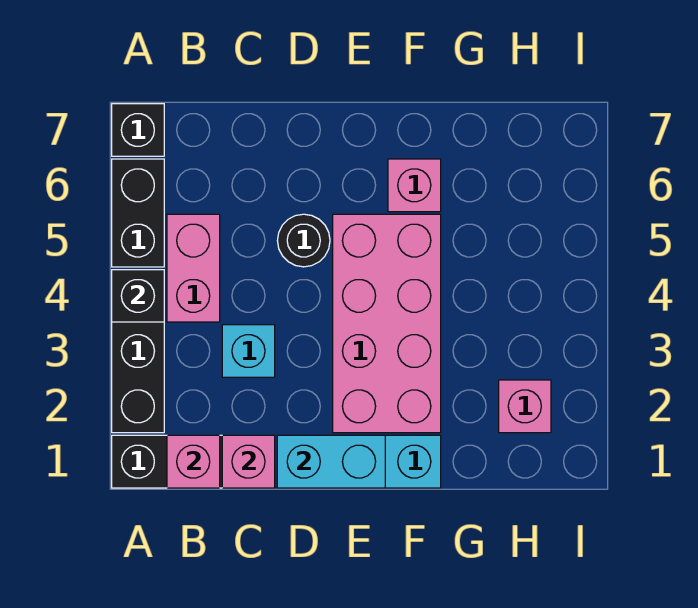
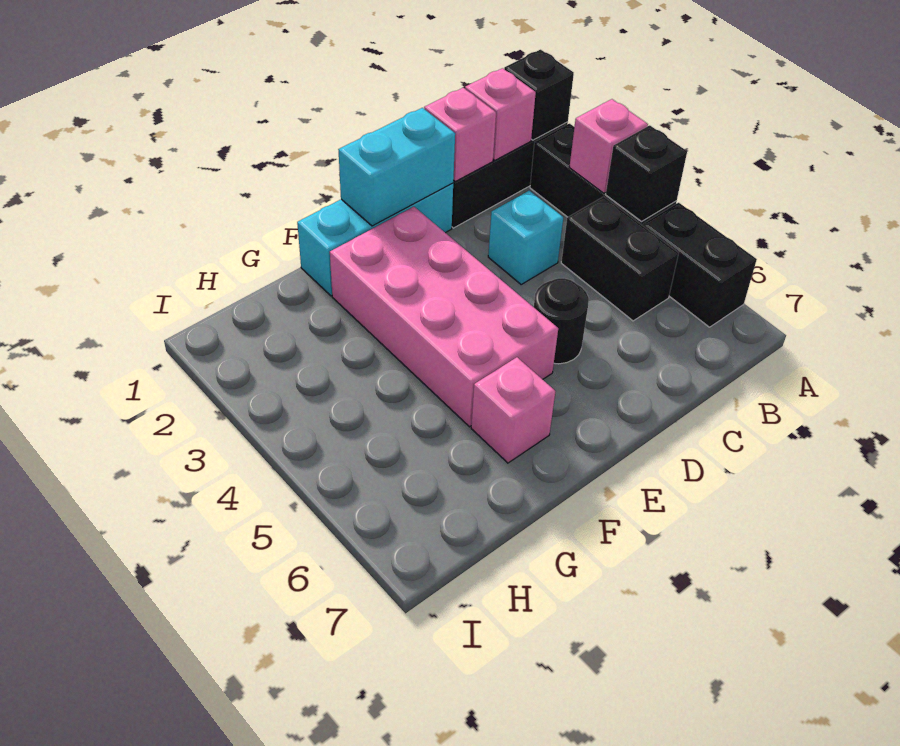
black 1x1 brick [112,104,164,156] -> black 1x1 brick moved to [504,50,574,140]
pink 1x2 brick [167,214,220,322] -> black 1x2 brick [561,196,679,321]
pink 1x1 brick [499,380,551,433] -> pink 1x1 brick moved to [569,99,648,193]

